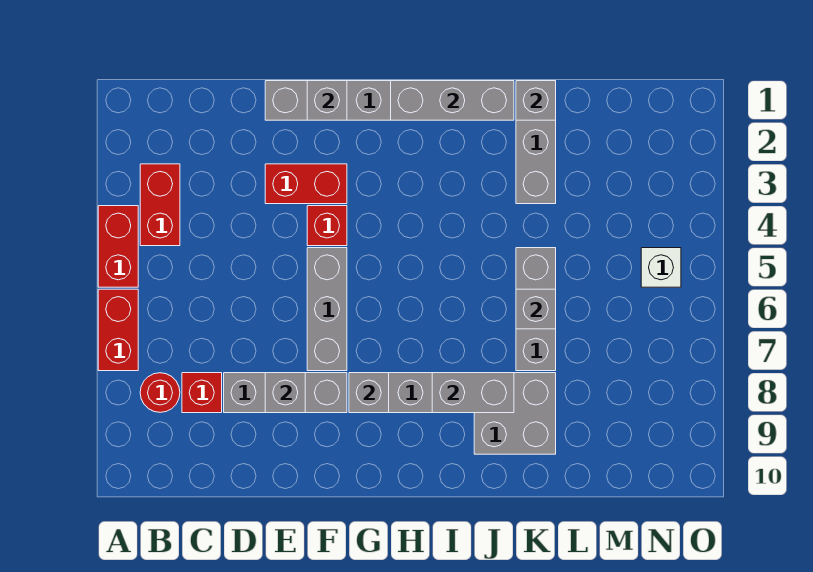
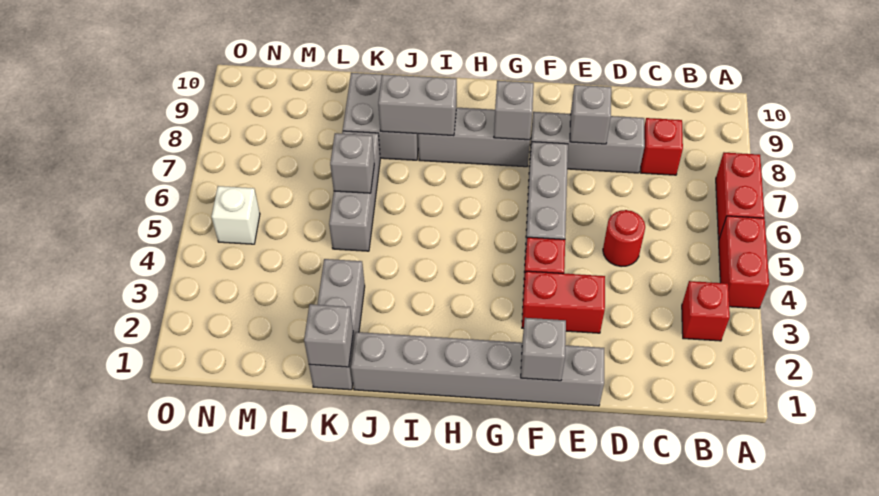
red 1x2 brick [140,164,180,246] -> red 1x1 brick [682,281,730,341]
red 1x1 round brick [140,373,180,412] -> red 1x1 round brick moved to [603,210,645,267]
grey 1x3 brick [391,81,514,120] -> none

